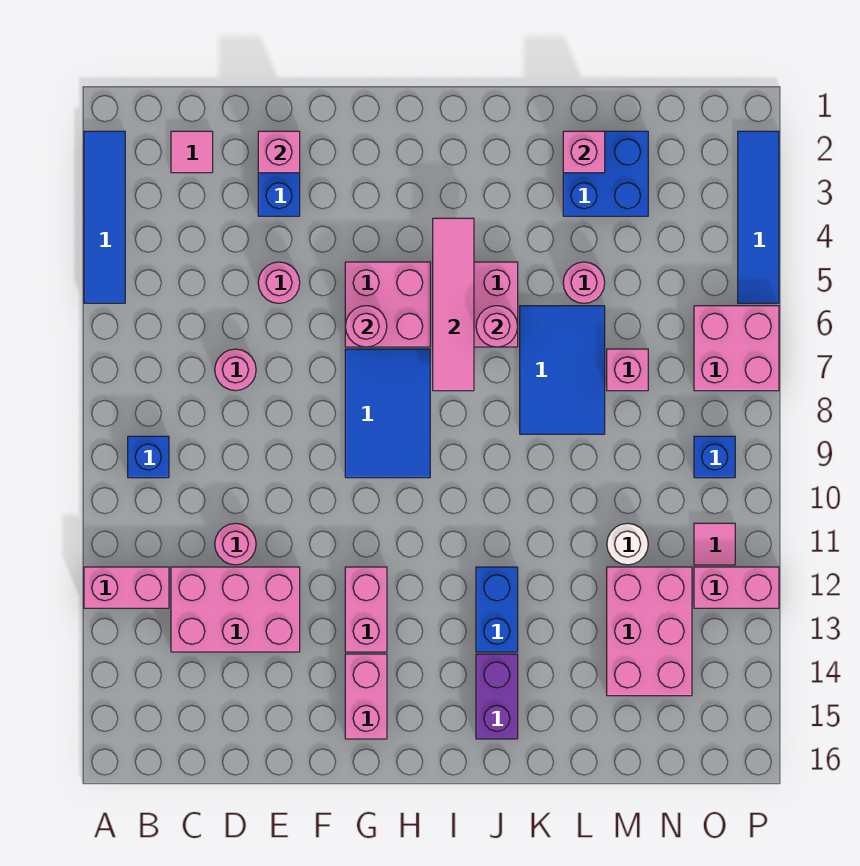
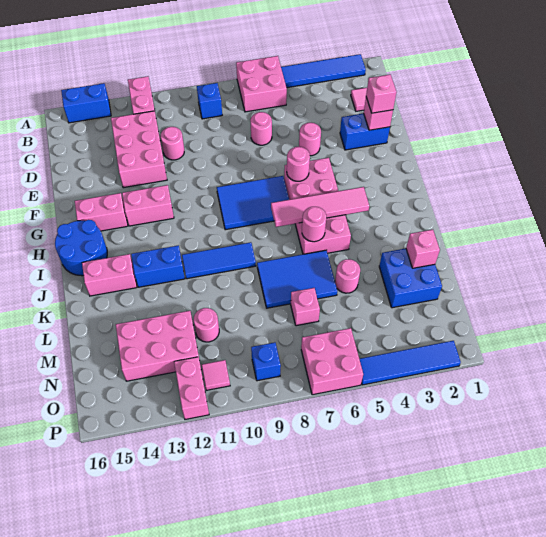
none -> pink 2x2 brick [236,56,287,112]
none -> blue 1x2 brick [61,83,111,123]
none -> pink 1x1 brick [366,75,396,113]
none -> blue 2x2 round brick [55,220,107,276]
none -> blue 1x3 tile [182,242,256,279]
purple 1x2 brick [476,654,518,739] -> pink 1x2 brick [82,254,137,296]
white 1x1 round brick [607,523,648,565] -> pink 1x1 round brick [194,308,219,342]

